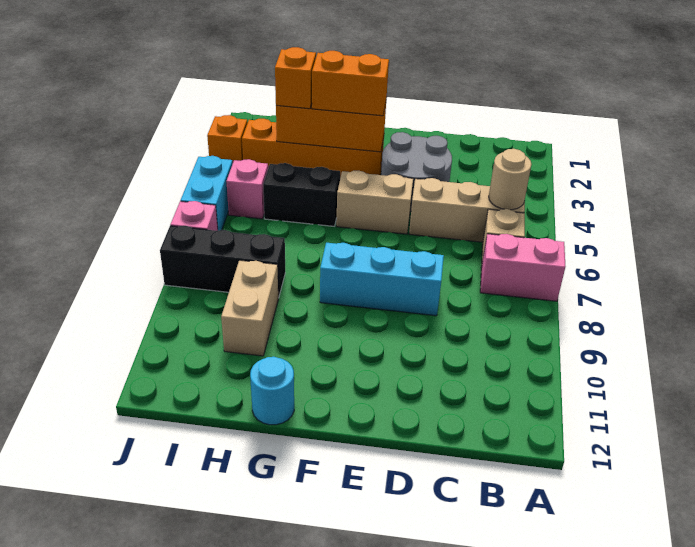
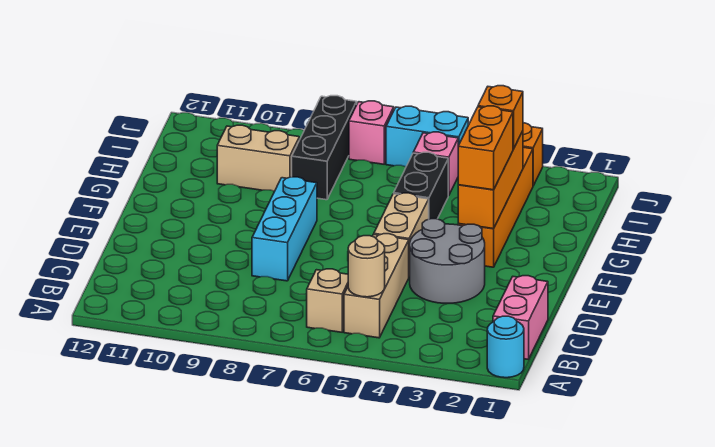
pink 1x2 brick [480,234,566,301] -> pink 1x2 brick moved to [493,276,548,359]
cyan 1x1 round brick [250,357,294,425] -> cyan 1x1 round brick moved to [487,316,524,378]

